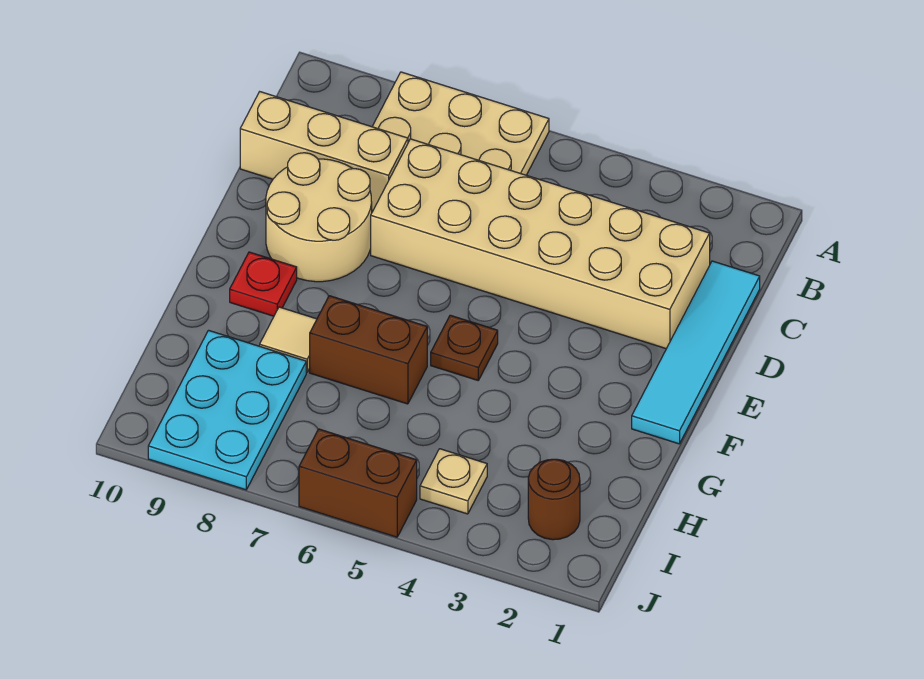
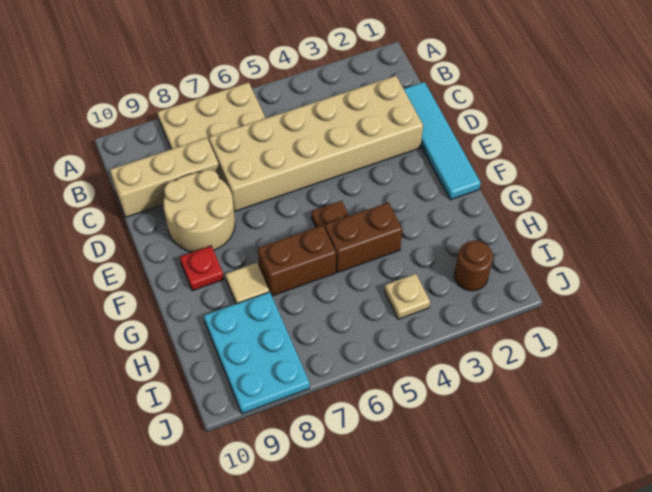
brown 1x2 brick [299,429,417,537] -> brown 1x2 brick moved to [325,202,403,273]

